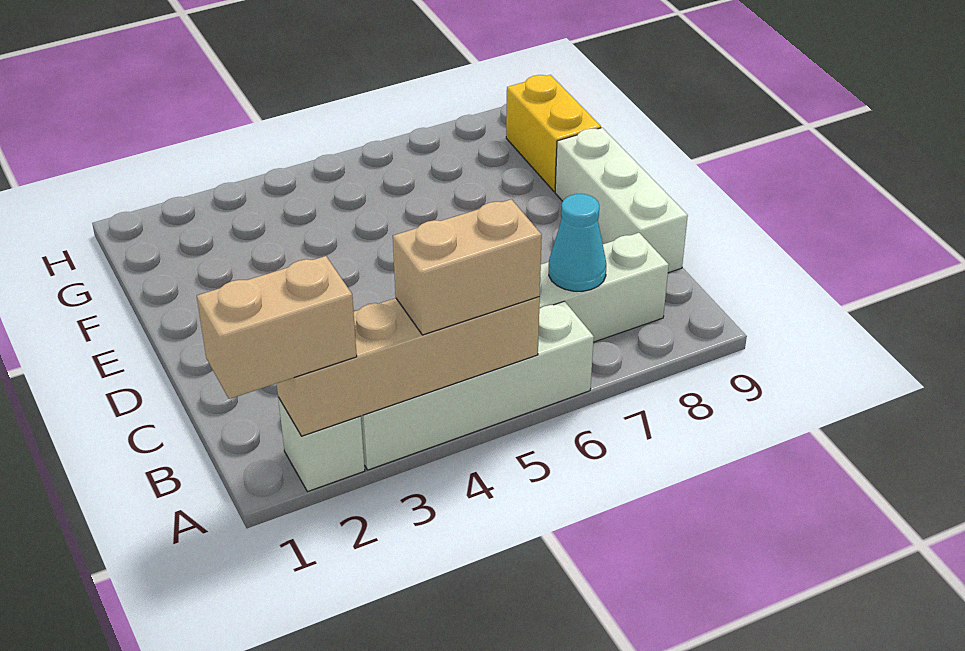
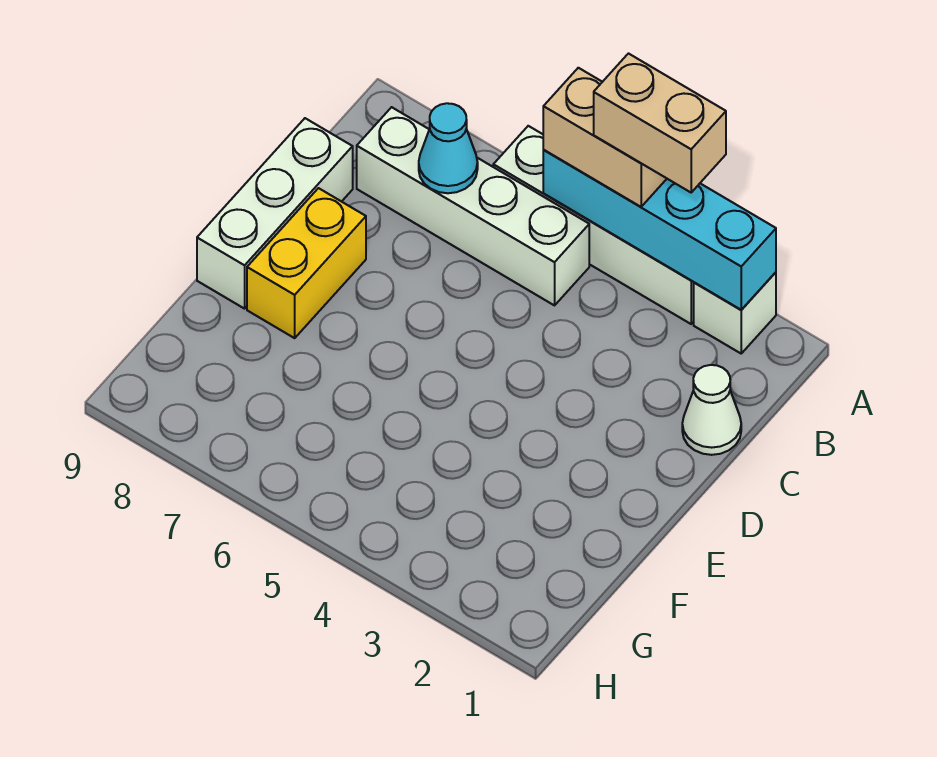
tan 1x2 brick [197,256,357,399] -> tan 1x2 brick moved to [594,54,726,192]
tan 1x4 brick [277,297,540,436] -> cyan 1x4 brick [543,150,776,310]
none -> white 1x1 cone [682,365,741,455]
yellow 1x2 brick [506,75,601,192] -> yellow 1x2 brick moved to [247,188,366,338]

